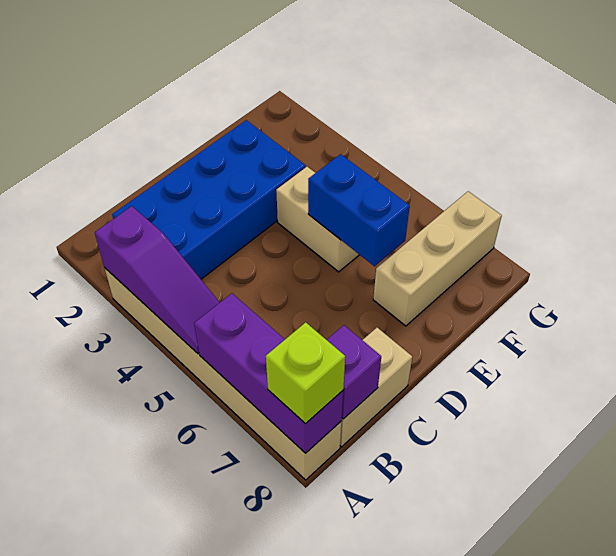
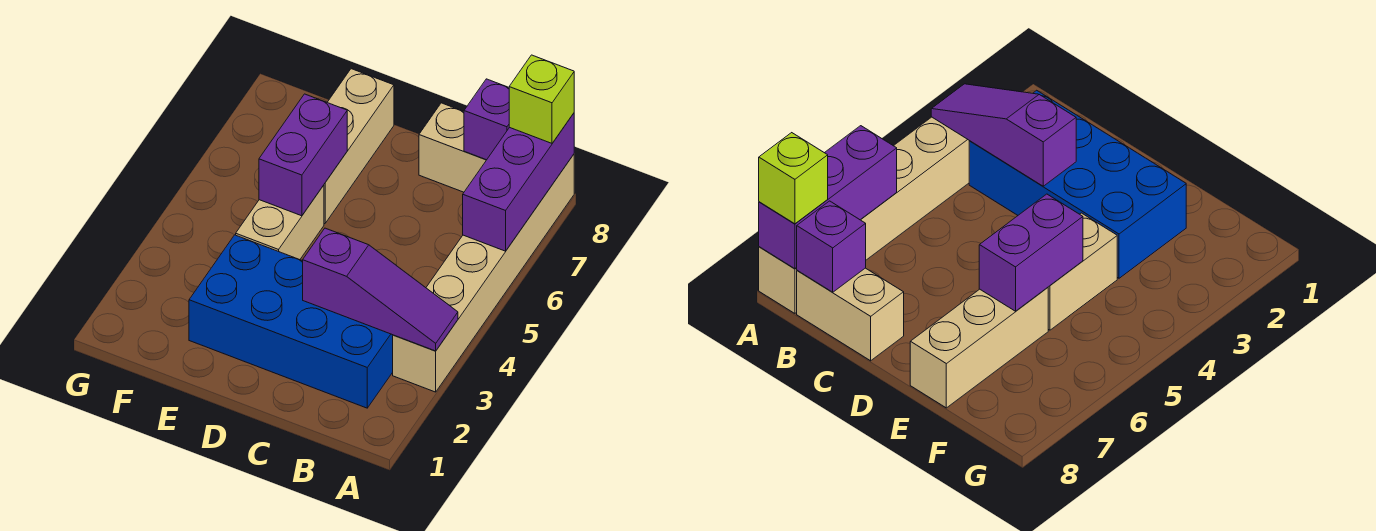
purple 1x3 slope [95,206,220,354] -> purple 1x3 slope turned to [303,228,458,351]
blue 1x2 brick [308,154,410,266] -> purple 1x2 brick [259,94,347,216]
tan 1x3 brick [373,192,502,326] -> tan 1x3 brick turned to [324,69,394,224]

